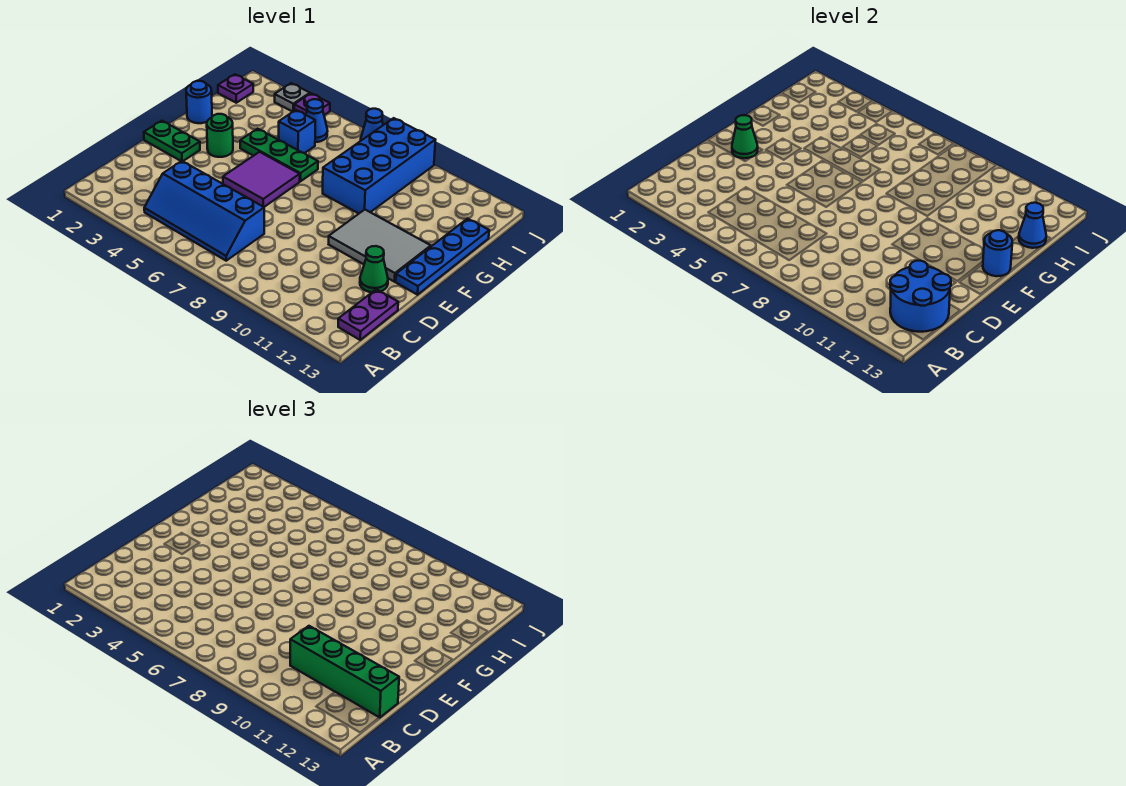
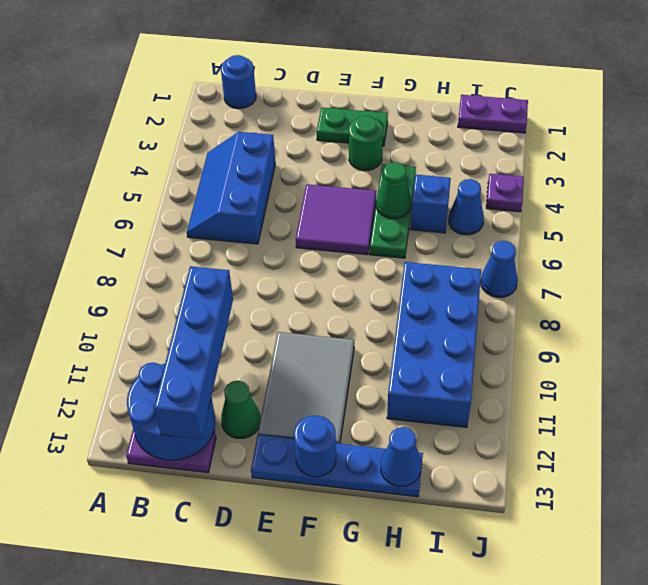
blue 2x4 slope [144,161,264,261] -> blue 2x3 slope [187,132,275,244]
green 1x4 brick [290,626,399,718] -> blue 1x4 brick [154,266,233,439]
green 1x2 plate [144,121,200,161] -> green 1x2 plate turned to [317,107,388,146]
green 1x1 cone [732,115,758,158] -> green 1x1 cone moved to [376,162,411,218]
blue 1x1 round brick [186,81,212,123] -> blue 1x1 round brick moved to [221,55,256,108]
blue 2x4 brick [323,118,435,213] -> blue 2x4 brick turned to [387,262,481,427]
purple 1x1 plate [218,74,253,103] -> purple 1x2 plate [458,95,528,133]
grey 1x1 plate [275,83,310,112] -> none

